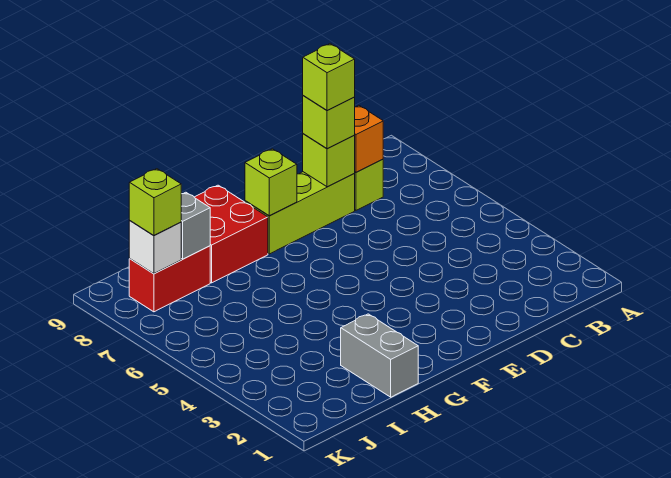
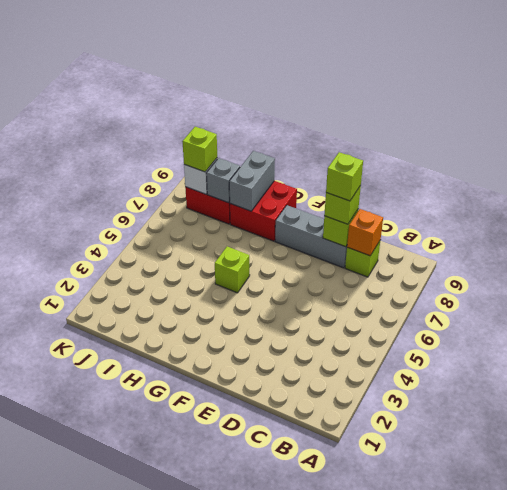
lime 1x3 brick [245,172,355,254] -> grey 1x3 brick [275,205,347,268]
lime 1x1 brick [245,149,297,216] -> lime 1x1 brick moved to [215,246,250,293]
grey 1x2 brick [341,314,418,397] -> grey 1x2 brick moved to [229,151,275,211]

